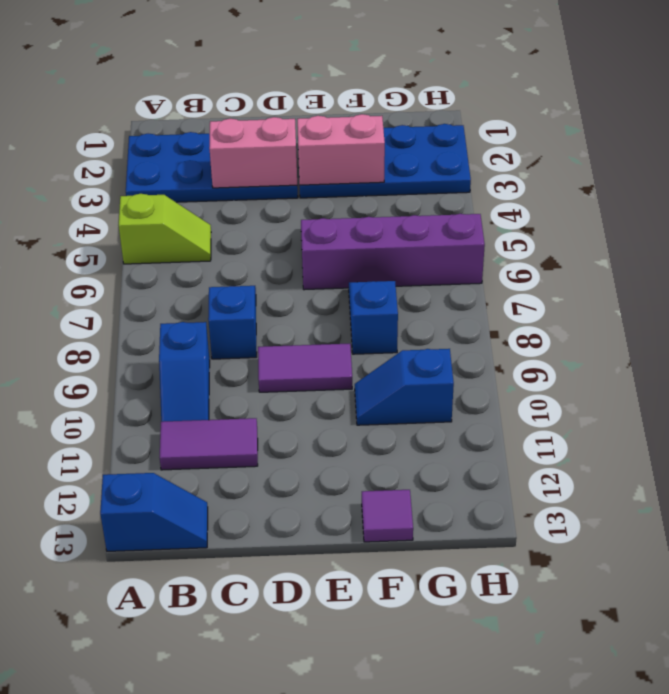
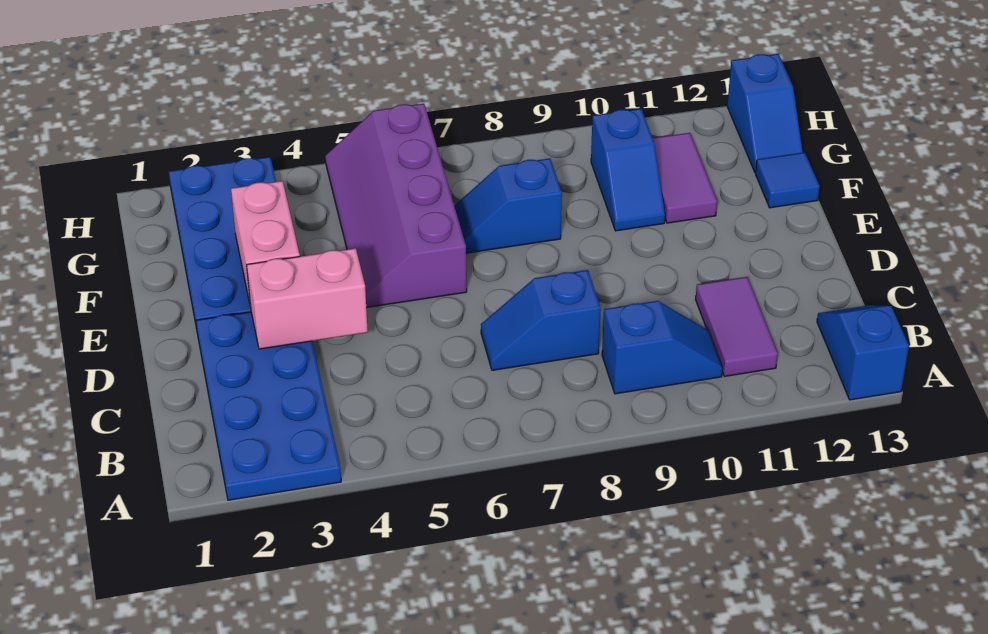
lime 1x2 slope [119,194,211,264] -> none
pink 1x2 brick [209,117,297,188] -> pink 1x2 brick turned to [247,248,368,349]
purple 1x2 tile [258,344,352,392] -> purple 1x2 tile moved to [653,133,717,223]
purple 1x1 tile [362,490,413,542] -> blue 1x1 tile [756,152,820,208]
none -> blue 1x2 slope [727,54,803,173]

